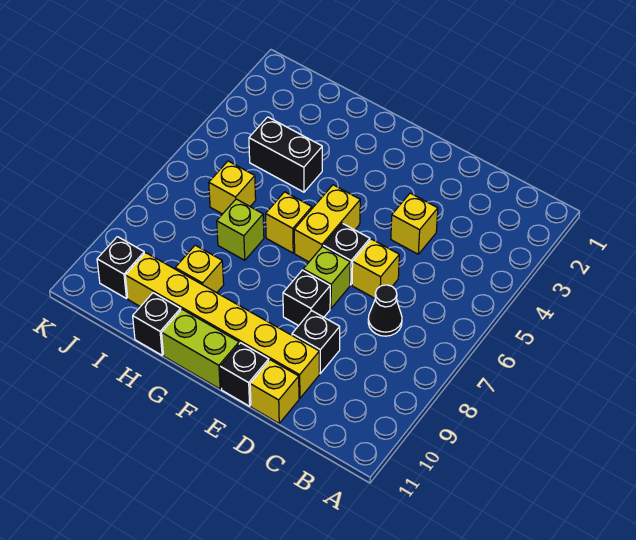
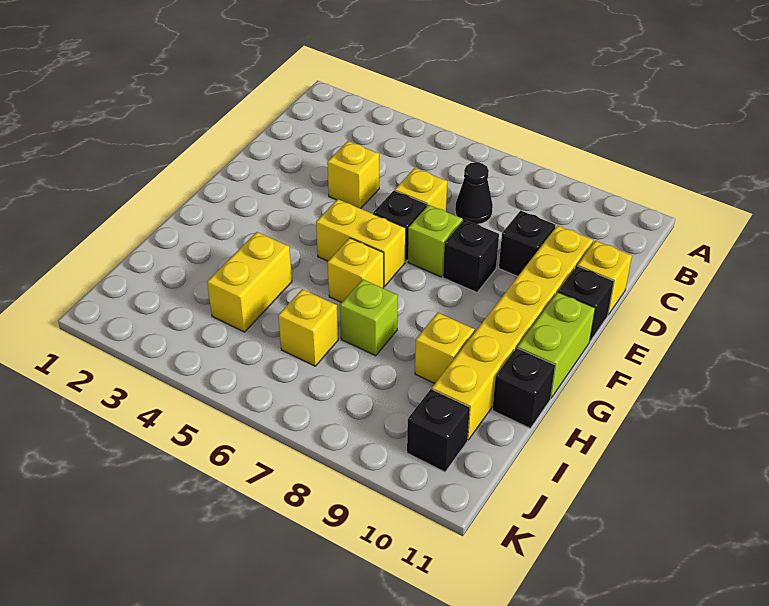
black 1x2 brick [249,117,322,192] -> yellow 1x2 brick [207,232,292,332]

